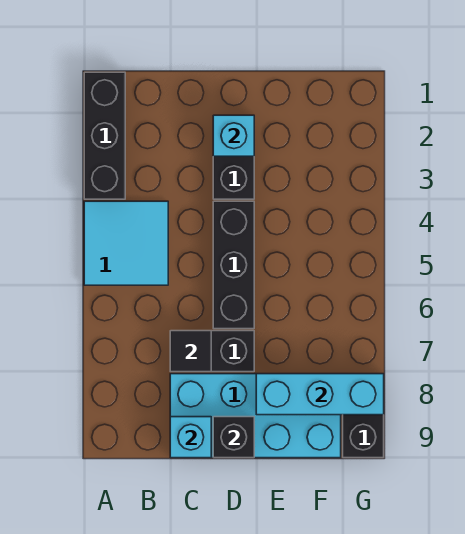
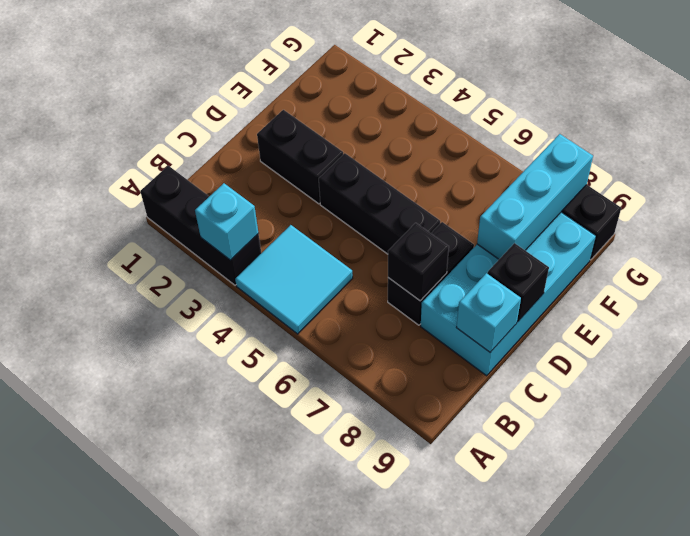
black 1x1 tile [170,331,211,372] -> black 1x1 brick [388,223,449,301]
cyan 1x1 brick [213,115,254,156] -> cyan 1x1 brick moved to [195,183,258,260]

